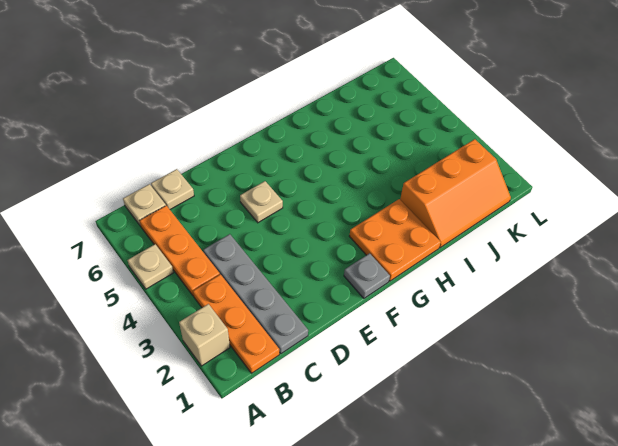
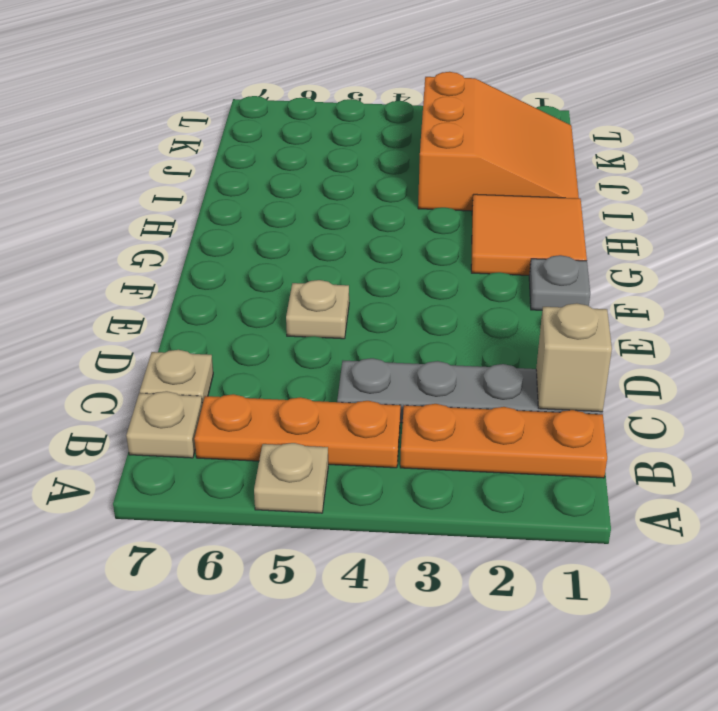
tan 1x1 brick [179,304,230,366] -> tan 1x1 brick moved to [536,303,612,412]
orange 2x2 plate [349,199,441,281] -> orange 2x2 tile [471,194,587,275]
orange 2x3 slope [400,139,511,248] -> orange 3x3 slope [418,72,579,211]

